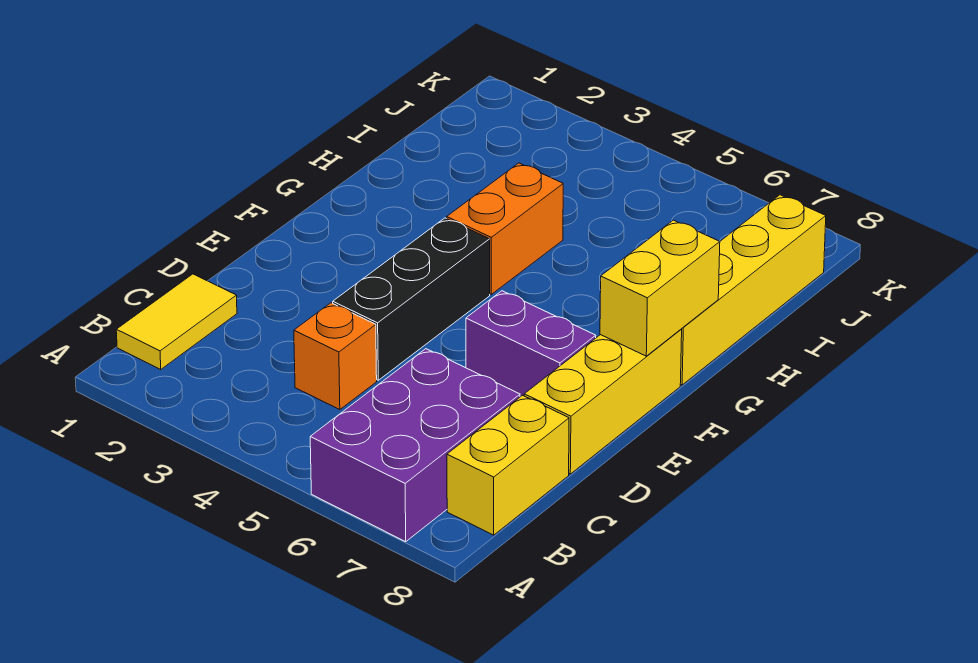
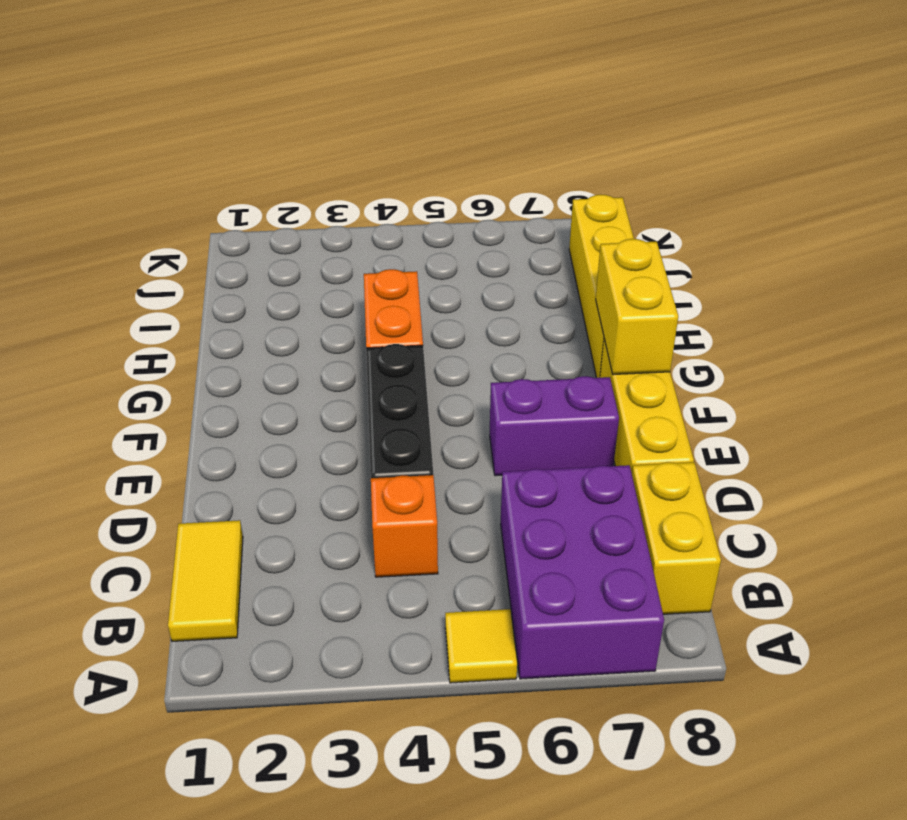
none -> yellow 1x1 tile [445,609,517,683]

